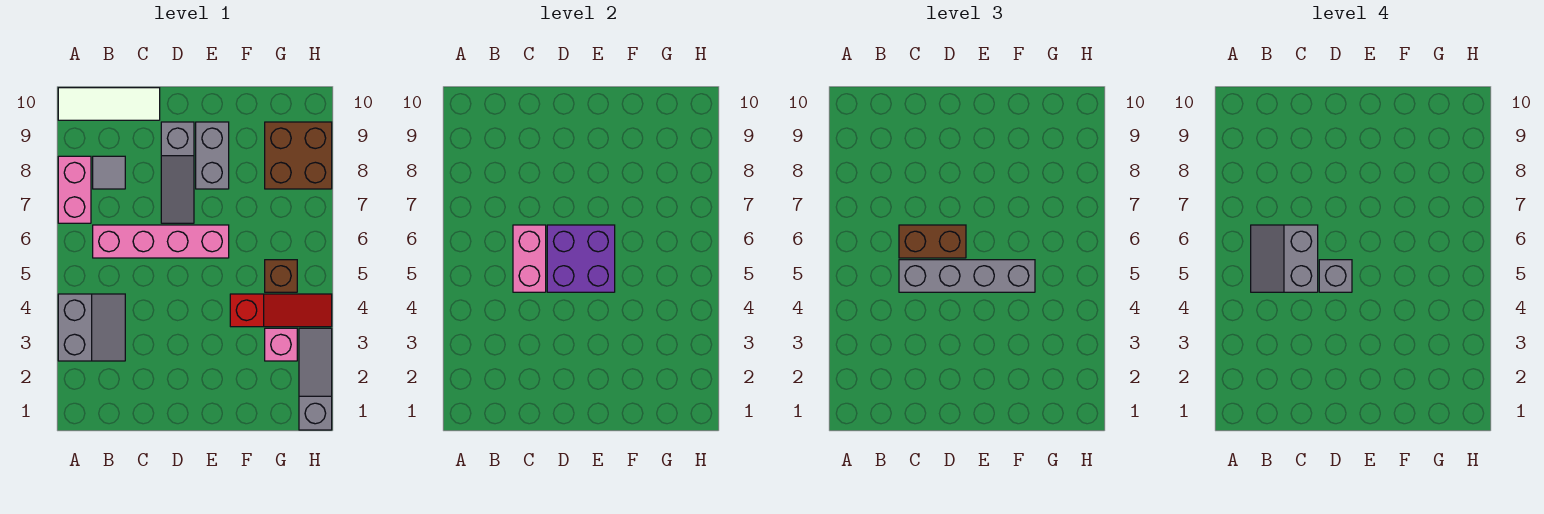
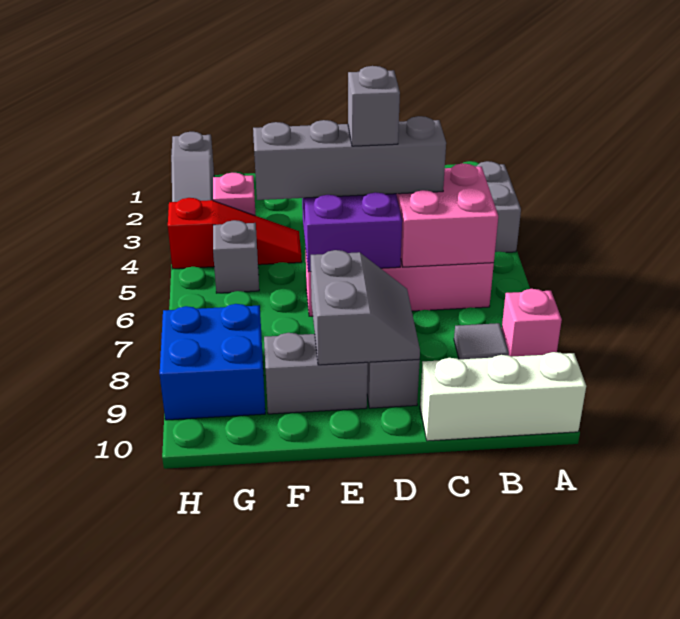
pink 1x2 brick [58,156,91,223] -> pink 1x1 brick [502,289,562,357]
white 1x3 tile [58,88,160,120] -> white 1x3 brick [420,352,586,441]
grey 2x2 slope [1251,225,1318,292] -> grey 2x2 slope moved to [311,250,420,365]
pink 1x2 brick [513,225,546,292] -> pink 2x2 brick [396,163,498,267]
brown 1x2 brick [899,225,966,258] -> none
grey 1x2 brick [196,122,229,189] -> grey 1x2 brick turned to [264,333,368,414]
red 1x3 slope [230,294,332,327] -> red 1x3 slope turned to [168,198,302,269]
brown 1x1 brick [265,260,297,292] -> grey 1x1 brick [213,220,259,293]
brown 2x2 brick [265,122,332,189] -> blue 2x2 brick [160,304,265,420]

